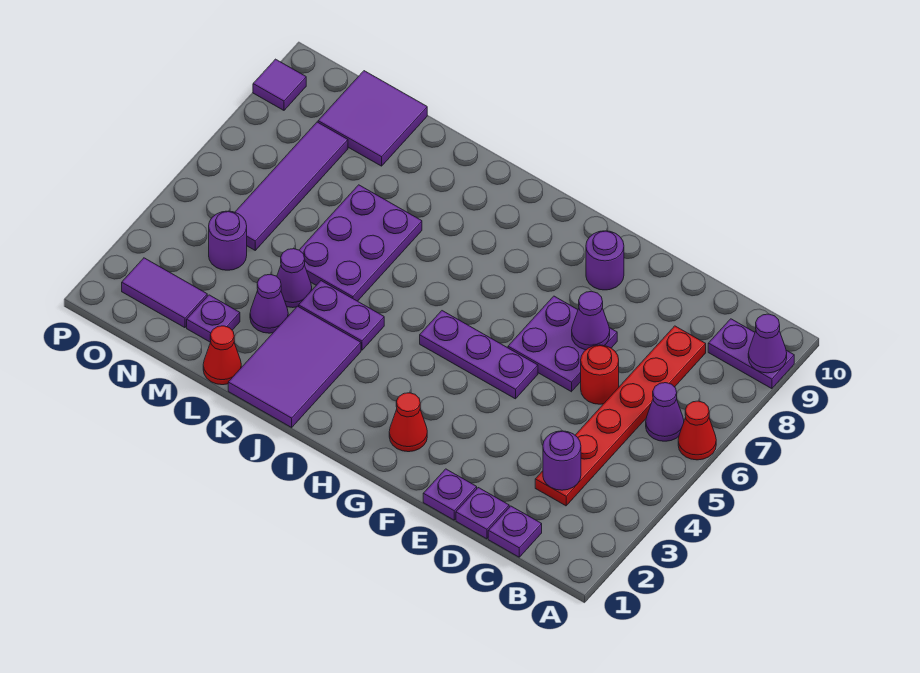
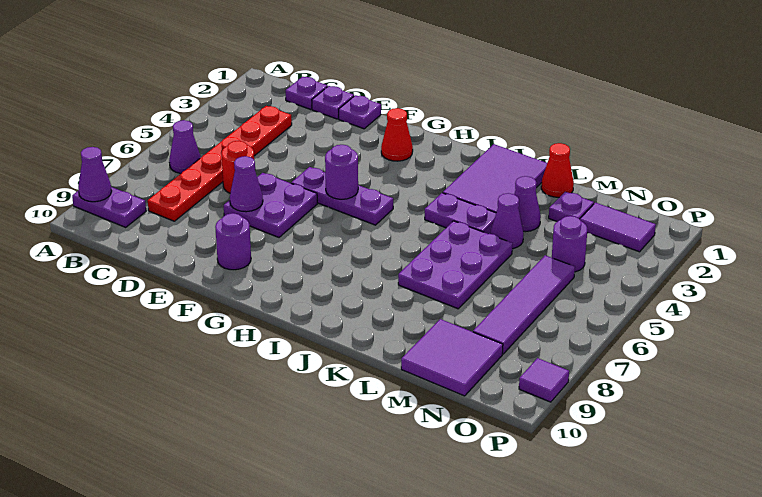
red 1x1 cone [678,401,716,460] -> none
purple 1x1 round brick [543,431,581,490] -> purple 1x1 round brick moved to [325,145,358,199]

